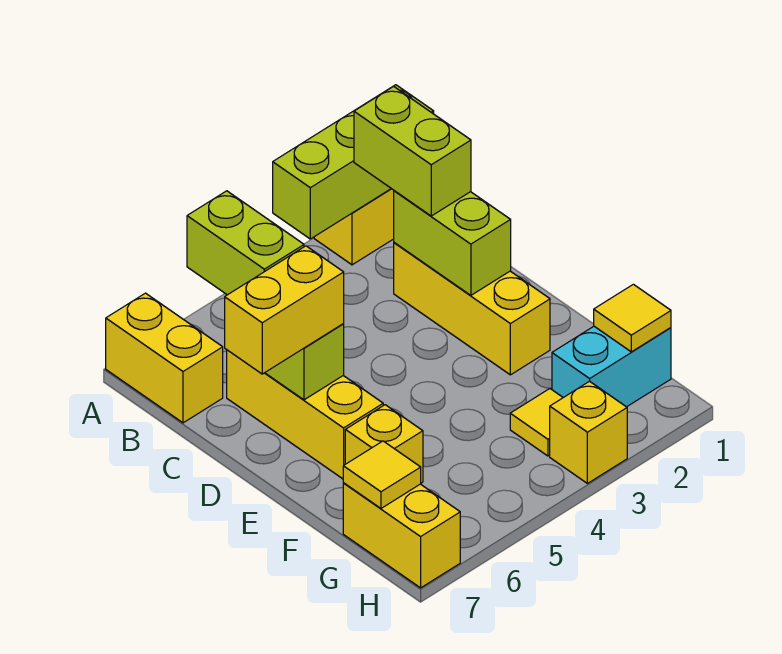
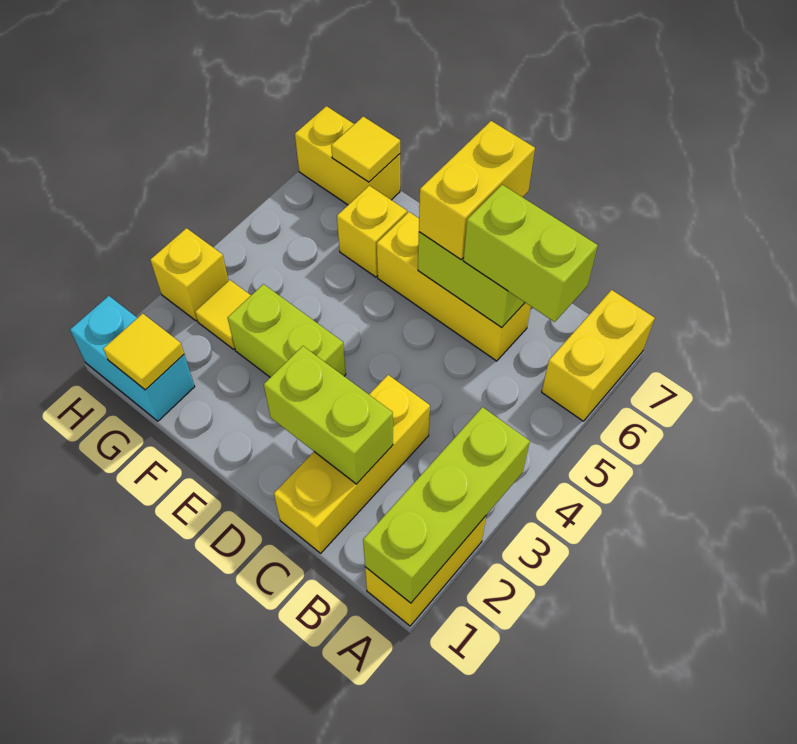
yellow 1x2 brick [106,293,223,423] -> yellow 1x2 brick turned to [542,290,655,421]
lime 1x2 brick [354,86,471,216] -> lime 1x2 brick moved to [228,284,346,377]
yellow 1x3 brick [394,243,550,375] -> yellow 1x3 brick turned to [274,375,430,553]
cyan 1x2 brick [552,326,671,407] -> cyan 1x2 brick turned to [70,296,195,421]

